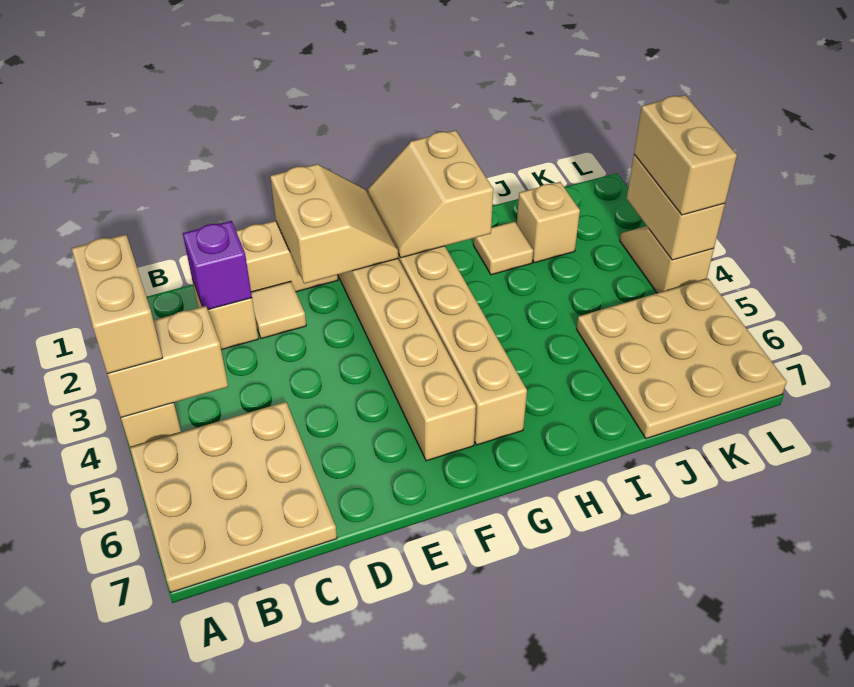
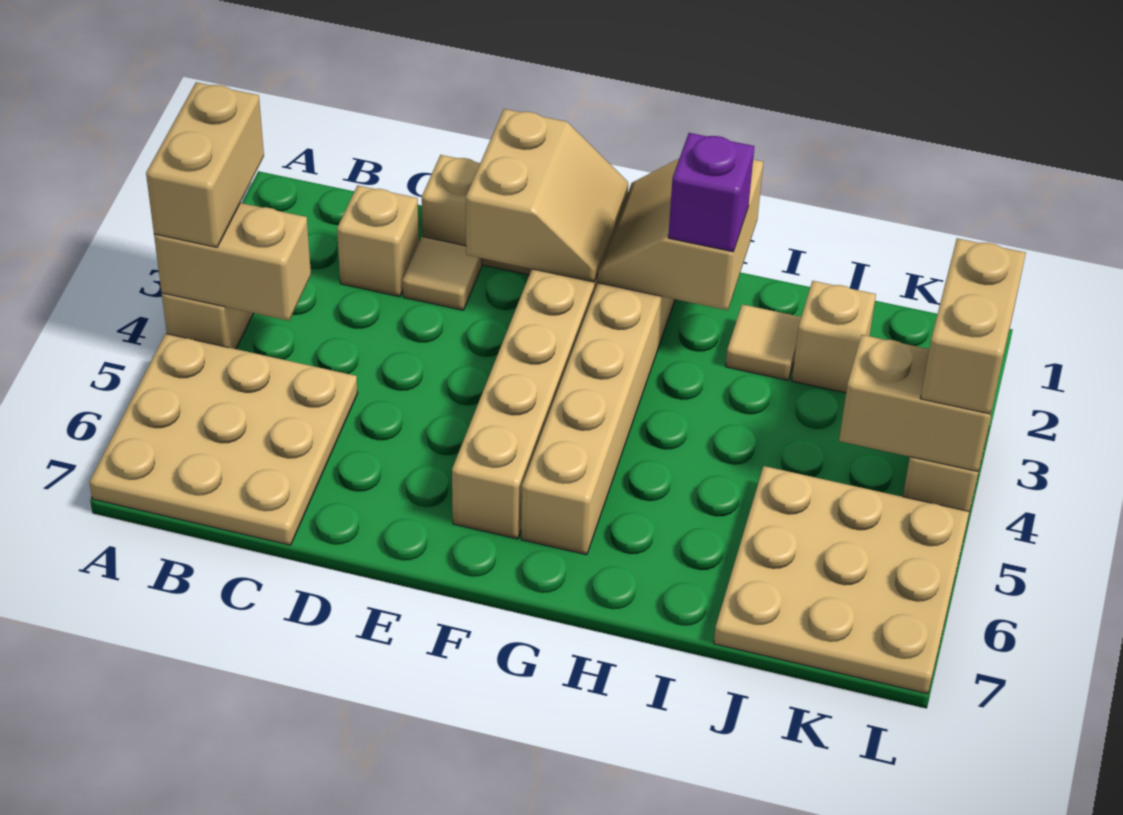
purple 1x1 brick [183,221,252,309] -> purple 1x1 brick moved to [668,133,755,252]
tan 1x2 brick [627,155,725,260] -> tan 1x2 brick turned to [839,335,998,471]

